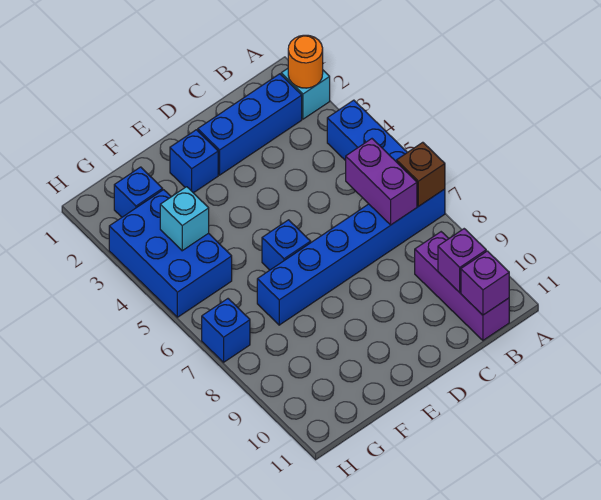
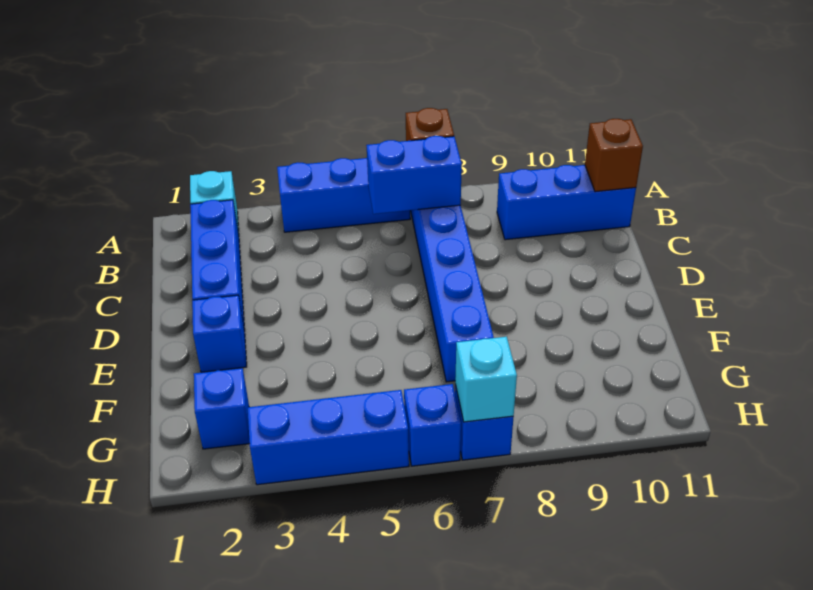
orange 1x1 round brick [288,35,323,88] -> none
purple 1x2 brick [346,139,417,225] -> blue 1x2 brick [367,136,462,214]
purple 1x3 brick [415,232,509,340] -> blue 1x3 brick [497,165,636,240]
purple 1x1 brick [438,229,486,293] -> none
purple 1x1 brick [461,251,509,315] -> brown 1x1 brick [585,119,643,192]
blue 1x1 brick [262,220,311,270] -> blue 1x1 brick moved to [404,384,461,466]
blue 2x3 brick [109,190,232,317] -> blue 1x3 brick [248,390,409,485]
cyan 1x1 brick [160,187,209,251] -> cyan 1x1 brick moved to [455,337,517,422]

